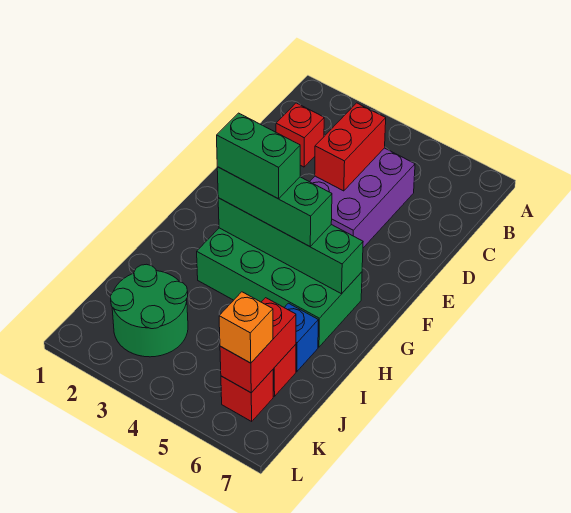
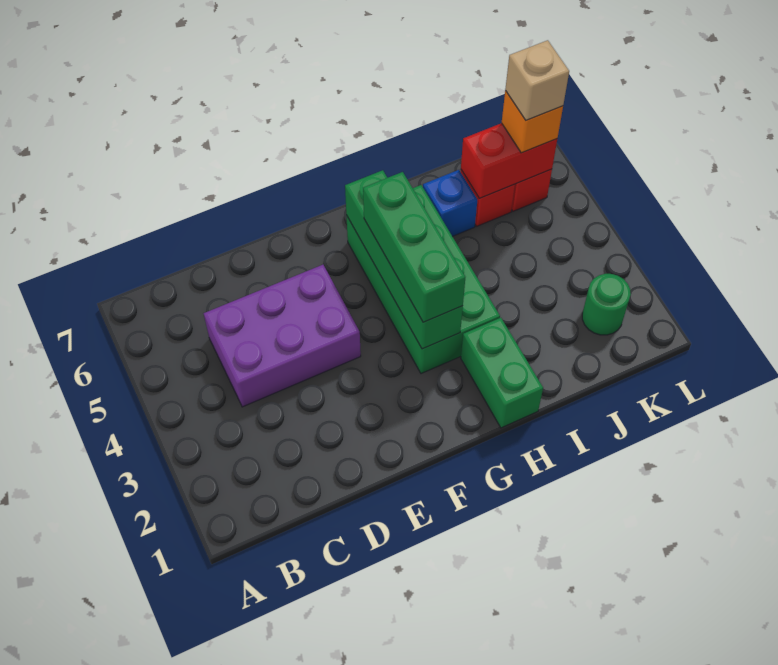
red 1x1 brick [276,103,324,167] -> none
red 1x2 brick [315,103,386,191] -> none
green 1x2 brick [217,113,300,199] -> green 1x2 brick moved to [461,318,543,428]
green 2x2 round brick [110,264,188,357] -> green 1x1 round brick [582,274,631,335]
none -> tan 1x1 brick [505,40,569,120]

